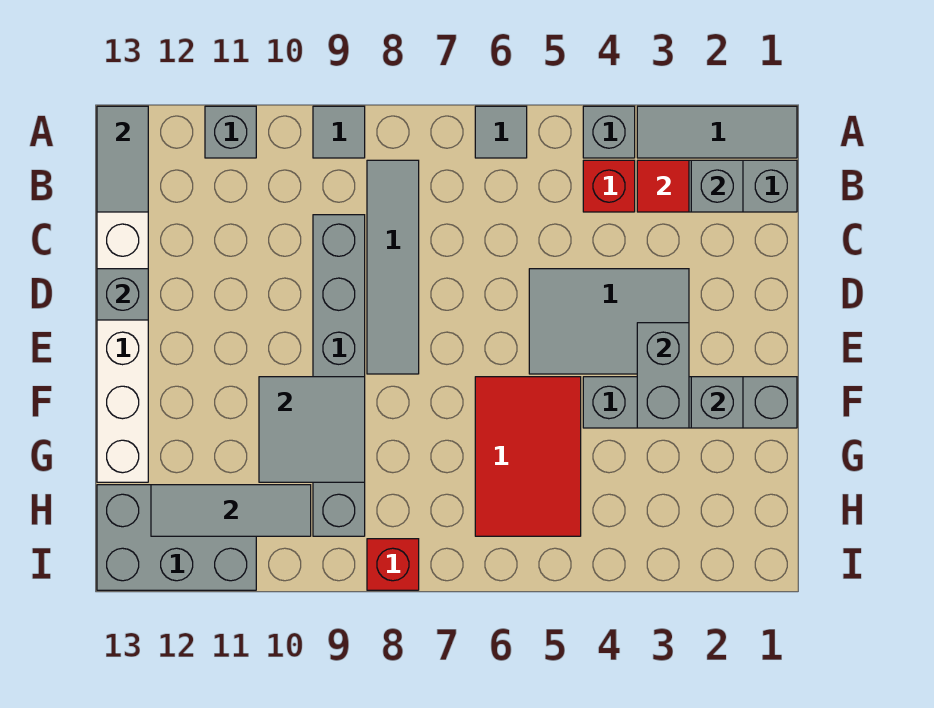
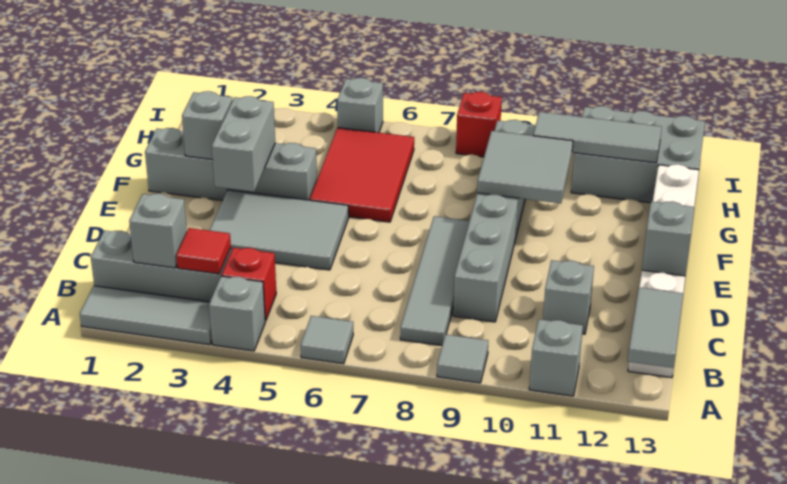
none -> grey 1x1 brick [543,260,594,334]
none -> grey 1x1 brick [337,78,383,133]

